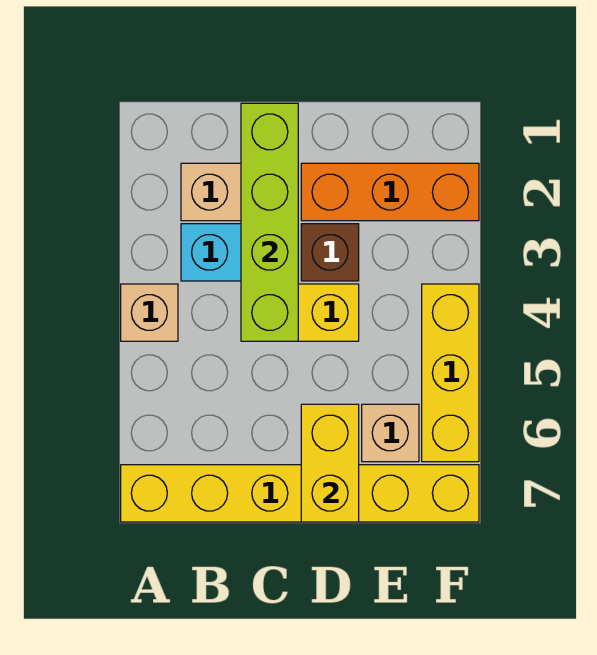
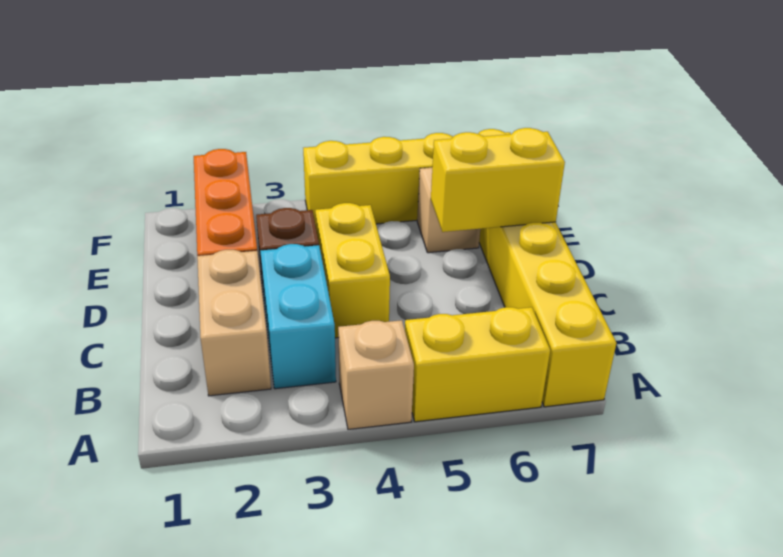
none -> yellow 1x2 brick [405,307,550,422]
lime 1x4 brick [241,103,298,341] -> none

